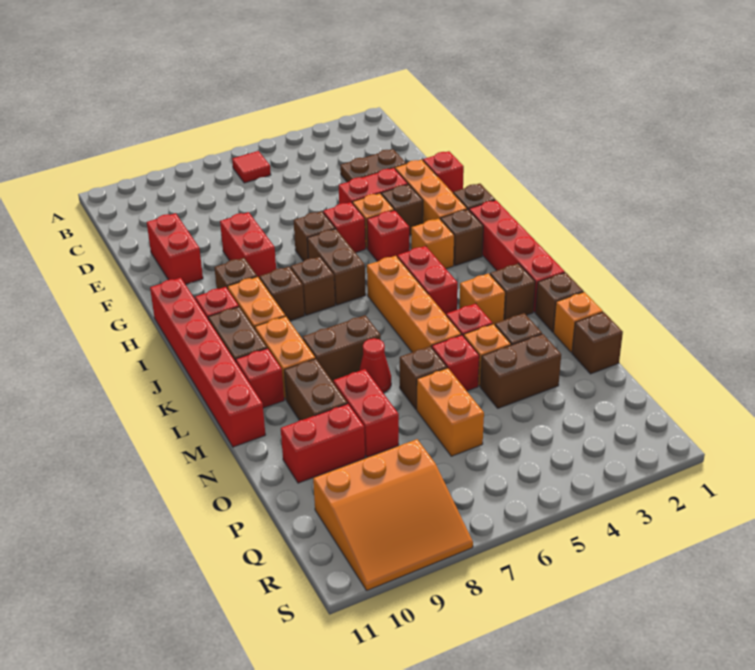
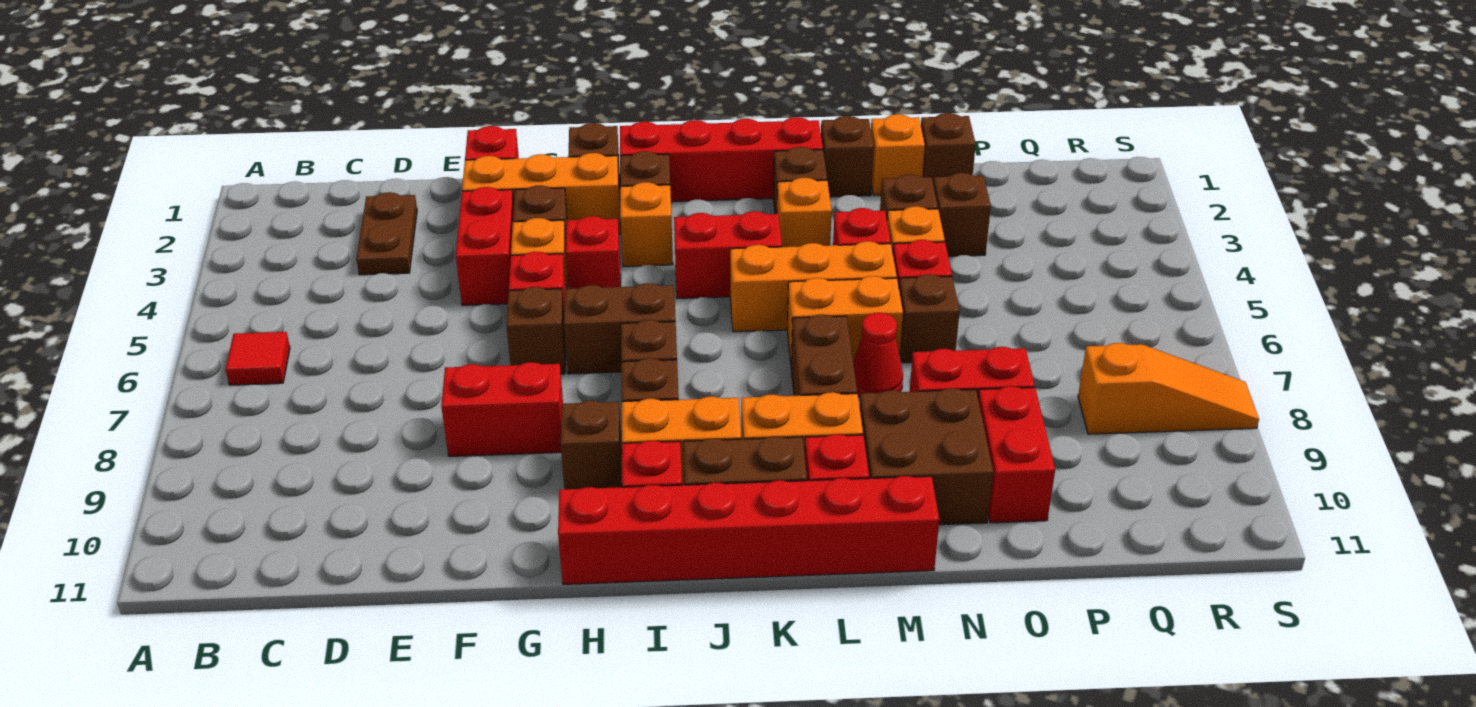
red 1x2 brick [147,213,203,285] -> none
orange 1x4 brick [367,256,461,352] -> orange 1x3 brick [730,241,897,332]
brown 1x2 brick [284,359,347,420] -> brown 2x2 brick [860,388,993,525]
brown 1x2 brick [480,334,561,408] -> brown 1x1 brick [933,173,991,256]
orange 1x2 brick [417,368,484,456] -> orange 1x2 brick moved to [787,276,903,361]
orange 3x3 slope [313,439,473,590] -> orange 1x3 slope [1078,343,1259,434]

